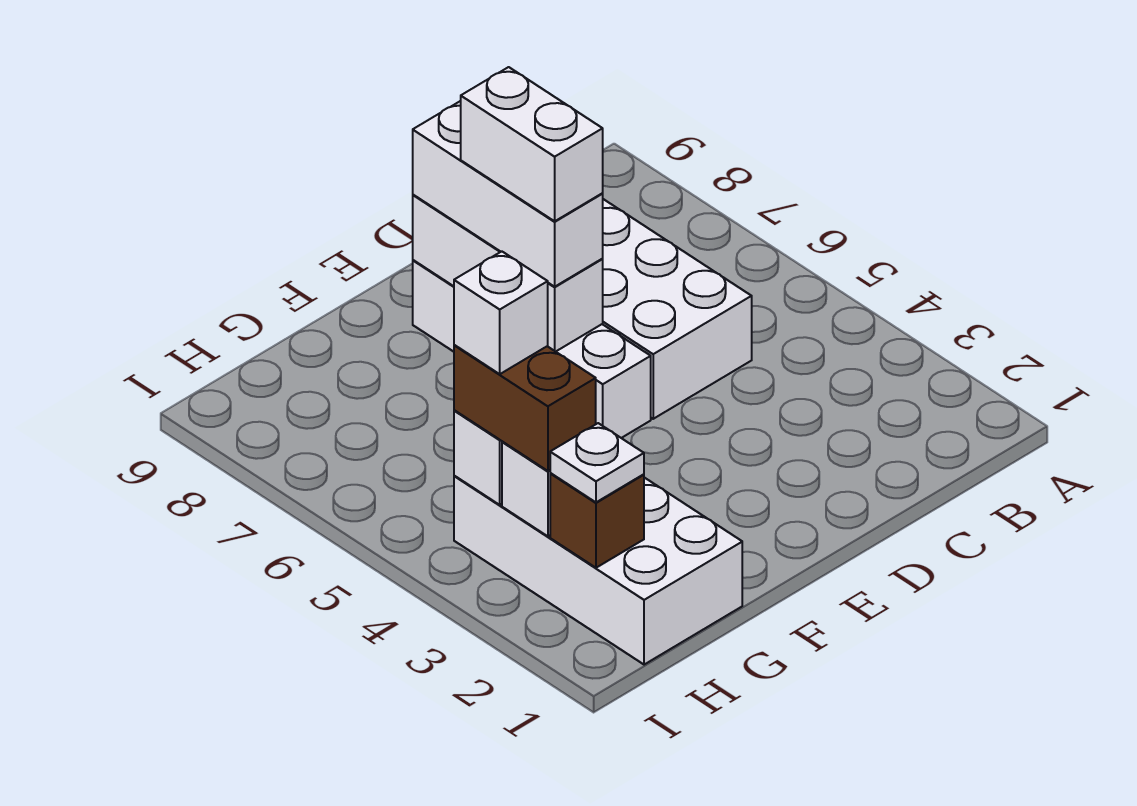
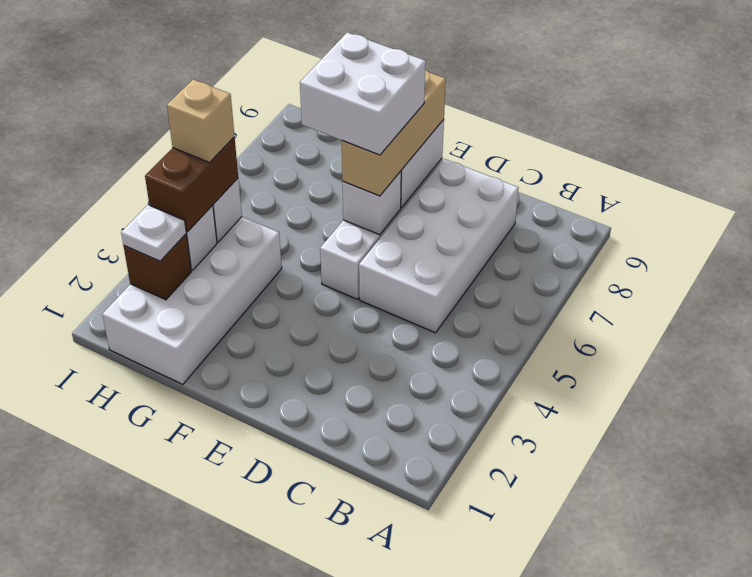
white 1x3 brick [413,101,603,287] -> tan 1x3 brick [342,69,446,196]
white 1x2 brick [461,67,603,221] -> white 2x2 brick [300,32,426,155]
white 1x1 brick [454,251,548,374] -> tan 1x1 brick [167,79,235,162]

